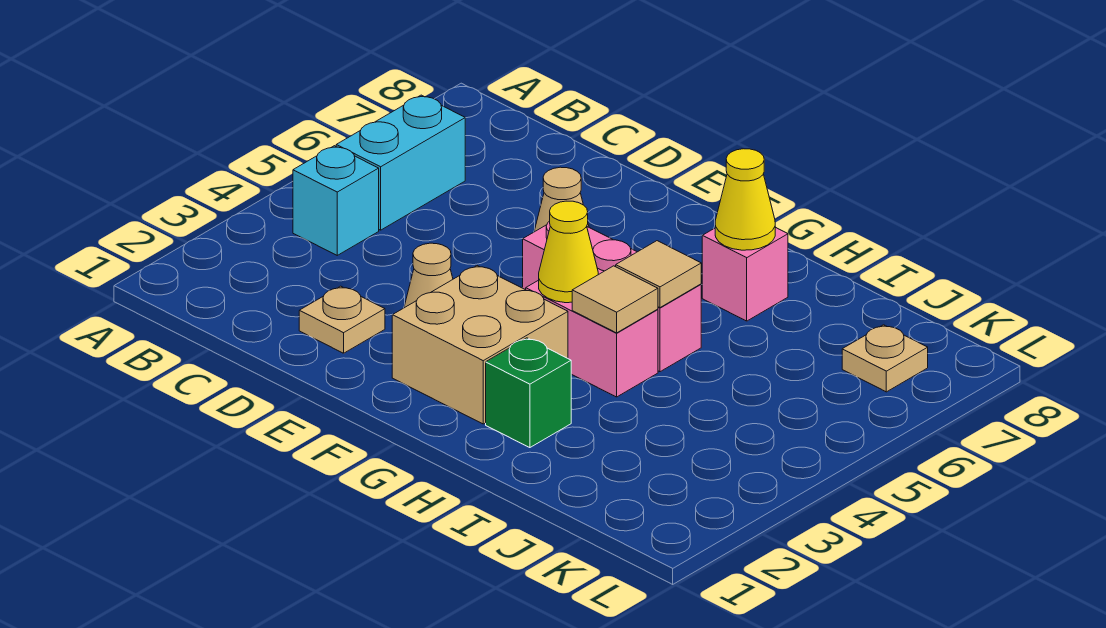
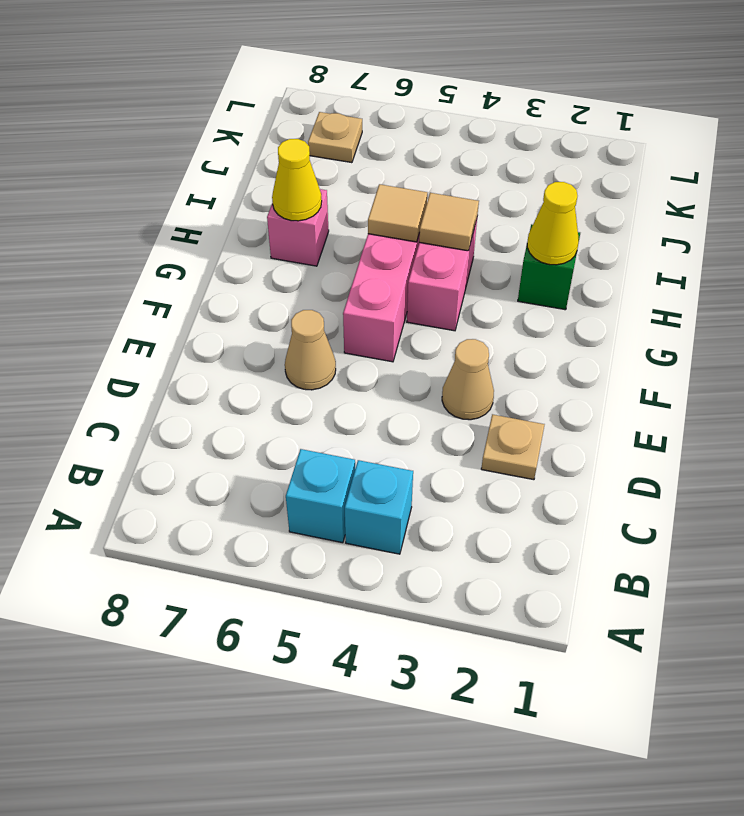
cyan 1x2 brick [336,95,465,230] -> cyan 1x1 brick [286,449,355,543]
tan 2x2 brick [392,266,568,424] -> none
yellow 1x1 cone [539,201,598,303] -> yellow 1x1 cone moved to [527,182,579,265]

